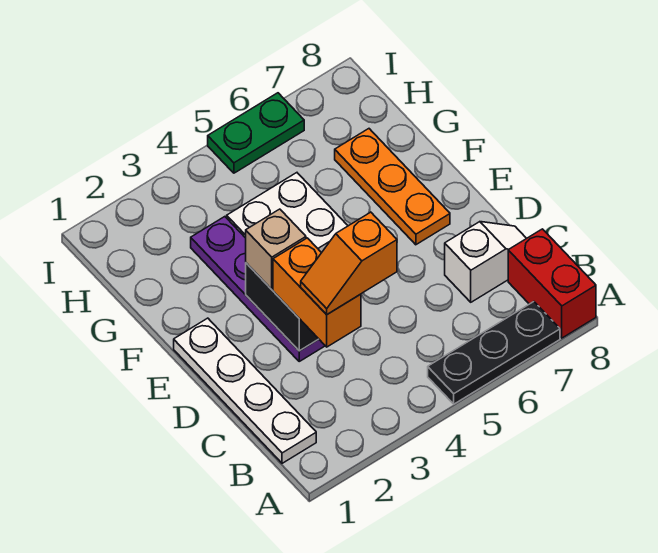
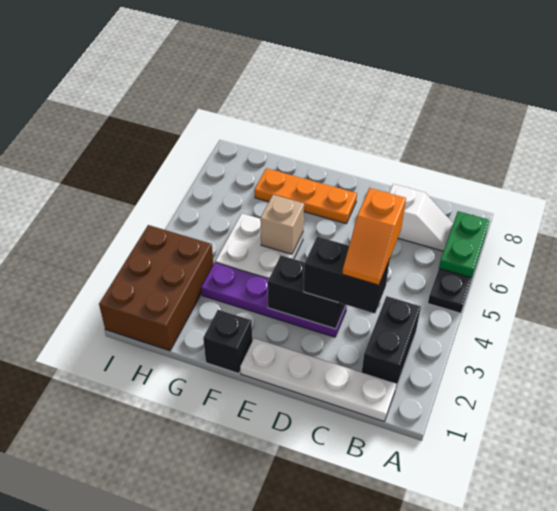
red 1x2 brick [508,229,596,338] -> none
none -> black 1x2 brick [362,296,421,388]
orange 1x2 brick [273,238,361,347] -> black 1x2 brick [304,237,390,313]
white 1x2 slope [445,222,526,302] -> white 1x2 slope turned to [389,184,453,251]
tan 1x1 brick [246,209,306,289] -> tan 1x1 brick moved to [260,195,304,254]
none -> black 1x1 brick [203,310,252,374]
none -> brown 2x3 brick [99,225,213,351]
green 1x2 plate [208,93,304,173] -> green 1x2 plate moved to [439,211,490,278]

